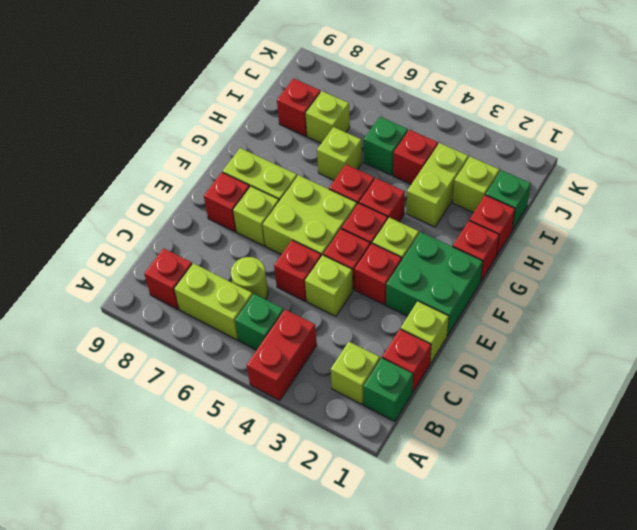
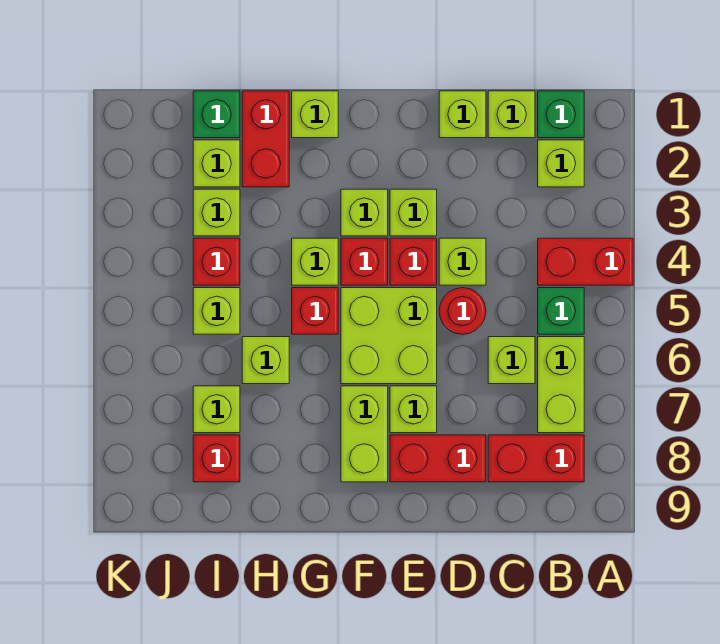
red 1x1 brick [144,248,192,309] -> red 1x2 brick [488,435,584,482]
red 1x1 brick [382,329,431,392] -> lime 1x1 brick [488,91,535,138]
lime 1x1 round brick [231,257,268,299] -> lime 1x1 brick [488,337,535,384]
red 1x1 brick [274,240,321,301] -> red 1x1 round brick [439,288,486,334]
green 2x2 brick [386,232,483,336] -> none
red 1x1 brick [355,244,402,305] -> lime 1x1 brick [390,189,437,236]
red 1x1 brick [204,172,250,232] -> red 1x2 brick [390,435,486,482]
red 1x1 brick [453,221,499,282] -> lime 1x1 brick [292,91,338,138]
red 1x1 brick [359,178,405,222] -> lime 1x1 brick [292,238,338,285]
red 1x1 brick [469,195,515,256] -> red 1x2 brick [242,91,289,187]
lime 1x2 brick [406,143,468,227] -> lime 1x1 brick [193,189,240,236]
green 1x1 brick [364,117,408,175] -> lime 1x1 brick [193,288,240,334]

